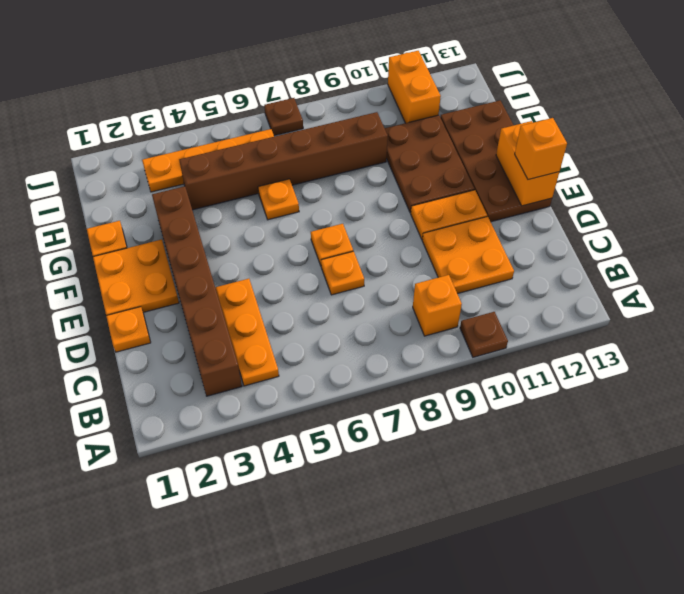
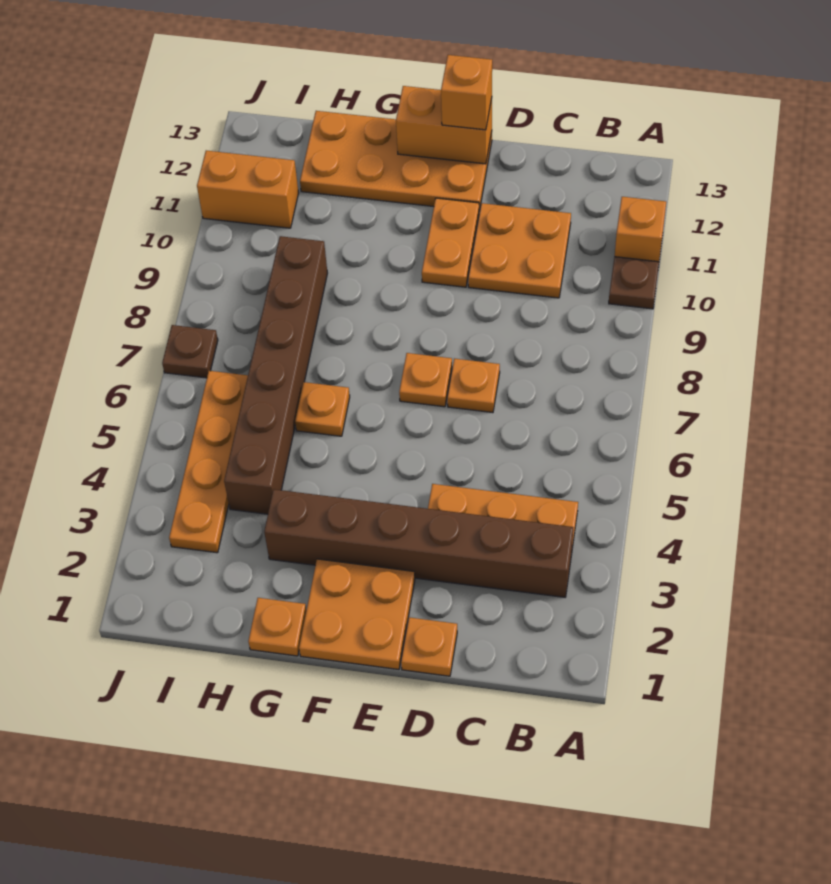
orange 1x1 brick [413,275,462,336] -> orange 1x1 brick moved to [615,197,666,262]
brown 2x4 plate [440,100,552,222] -> orange 2x4 plate [300,111,492,211]
brown 2x3 plate [385,115,474,213] -> none

